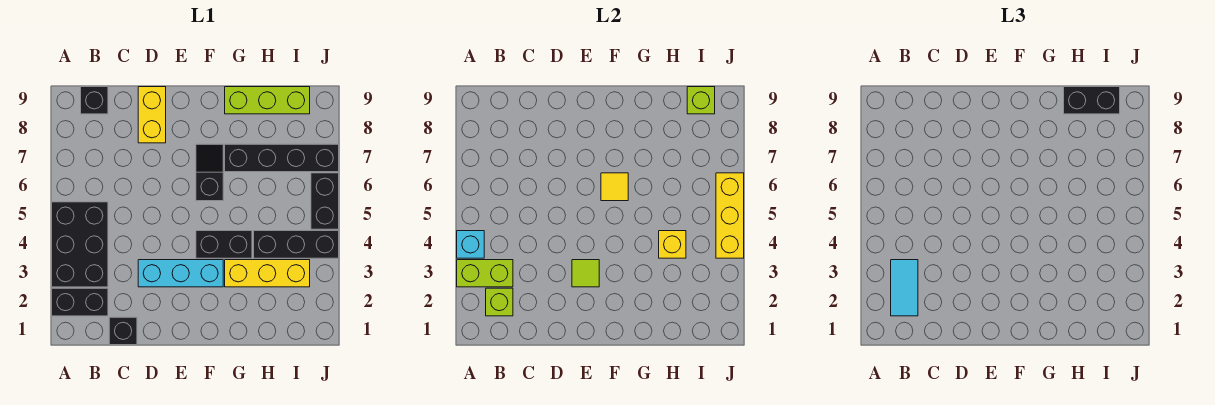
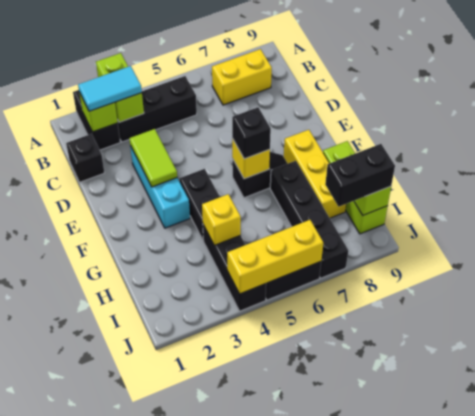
black 2x3 brick [52,202,108,287] -> black 1x3 brick [117,76,197,142]
cyan 1x1 brick [457,231,484,258] -> none
black 1x1 brick [81,87,108,114] -> black 1x1 brick moved to [232,107,271,159]
yellow 1x2 brick [138,87,166,143] -> yellow 1x2 brick moved to [212,49,272,105]
lime 1x1 tile [572,260,599,287] -> lime 1x2 tile [129,129,177,187]
yellow 1x1 tile [601,173,628,201] -> yellow 1x1 brick [232,139,270,179]
yellow 1x3 brick [225,260,310,287] -> yellow 1x3 brick moved to [284,130,346,218]
black 1x2 brick [1064,87,1120,114] -> black 1x2 brick turned to [325,144,395,206]

